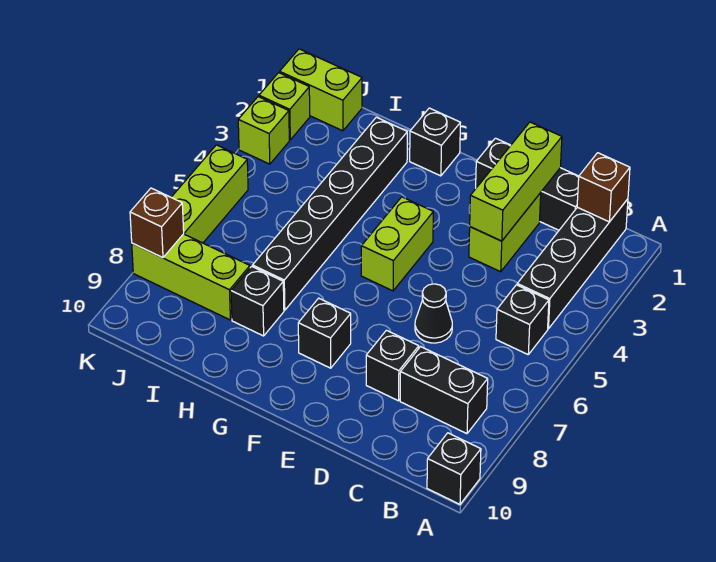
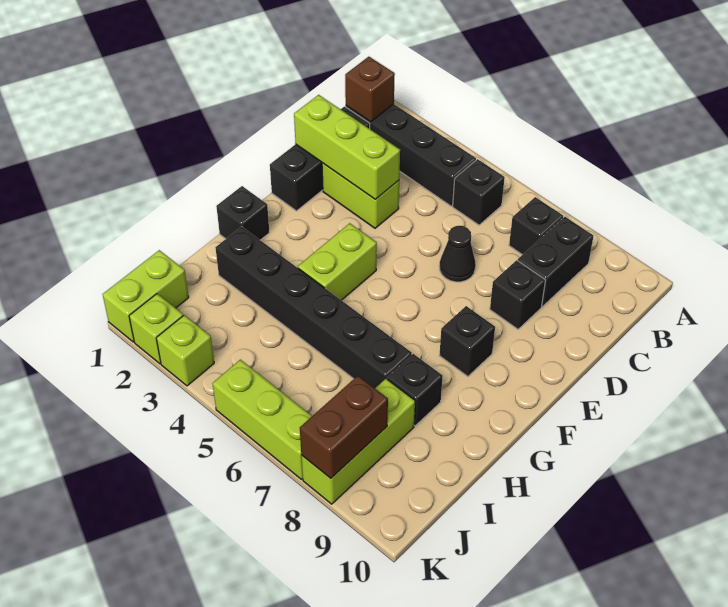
black 1x1 brick [427,433,481,504] -> black 1x1 brick moved to [509,197,563,255]
lime 1x2 brick [361,197,433,291] -> lime 1x2 brick turned to [298,223,377,300]
brown 1x1 brick [130,188,184,258] -> brown 1x2 brick [300,376,388,478]

